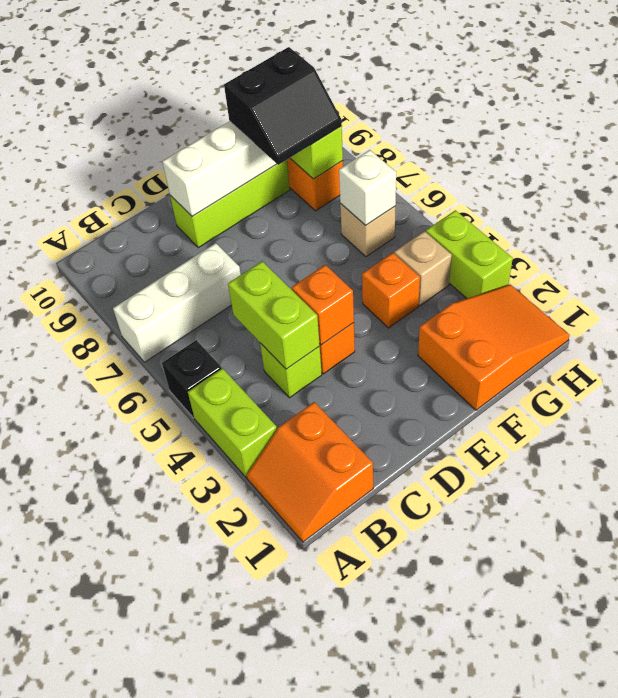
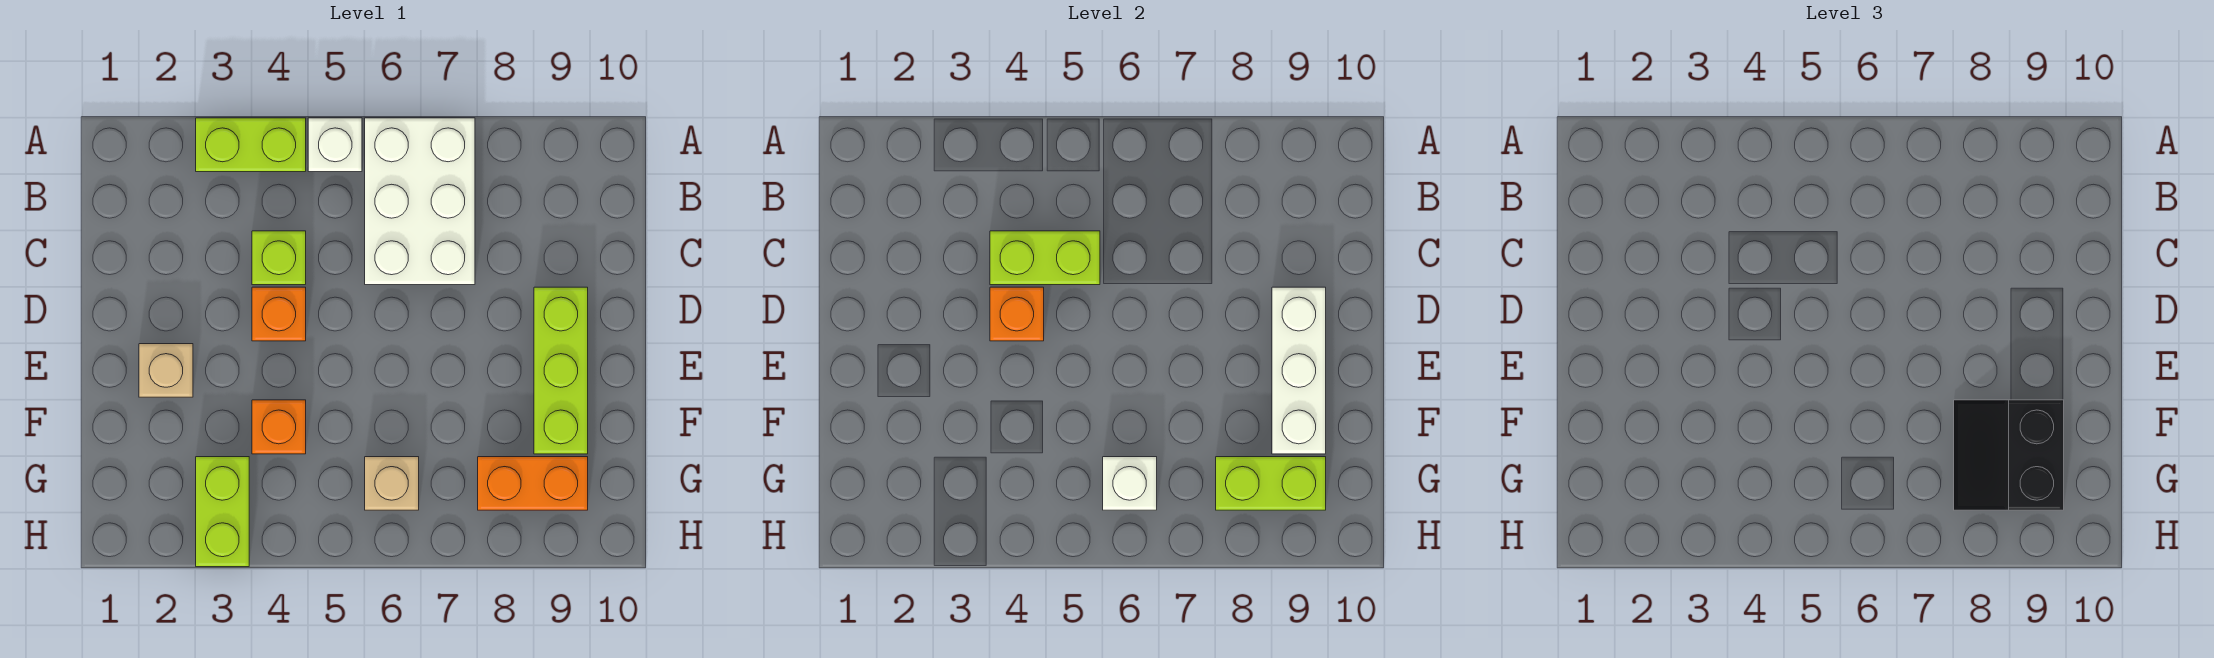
orange 2x2 slope [247,402,373,542] -> none
black 1x1 brick [162,340,222,418] -> white 1x1 brick [308,118,362,172]
white 1x3 brick [113,243,241,362] -> white 2x3 brick [365,118,475,285]
orange 2x3 slope [418,285,569,410] -> none
tan 1x1 brick [394,231,452,306] -> tan 1x1 brick moved to [139,344,193,397]
lime 1x2 brick [426,210,513,298] -> lime 1x2 brick turned to [196,457,249,567]

